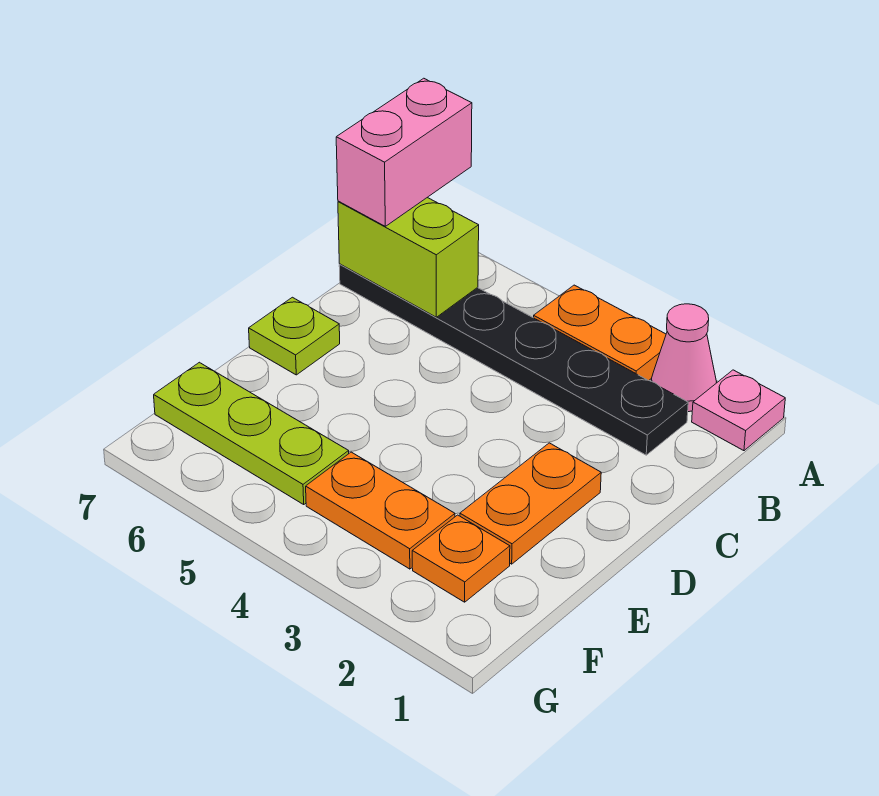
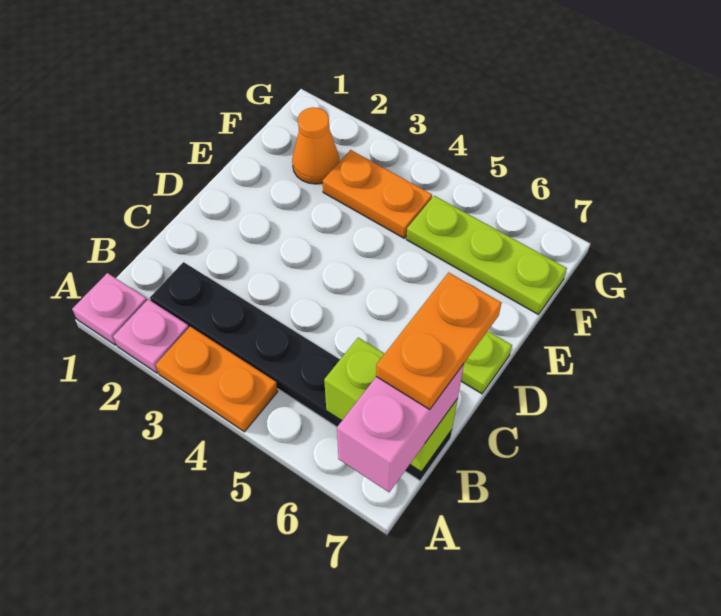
pink 1x1 cone [651,304,717,412] -> pink 1x1 plate [113,299,189,373]
orange 1x2 plate [460,443,601,564] -> orange 1x2 plate moved to [376,272,502,409]
orange 1x1 plate [412,515,510,602] -> orange 1x1 cone [292,107,339,184]

